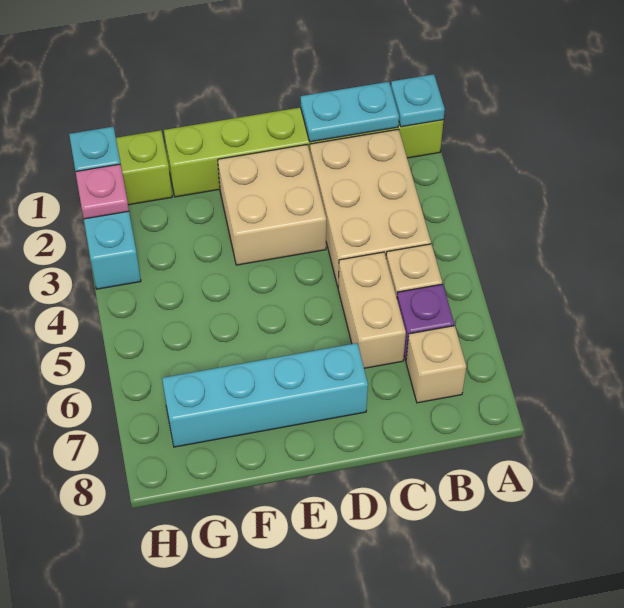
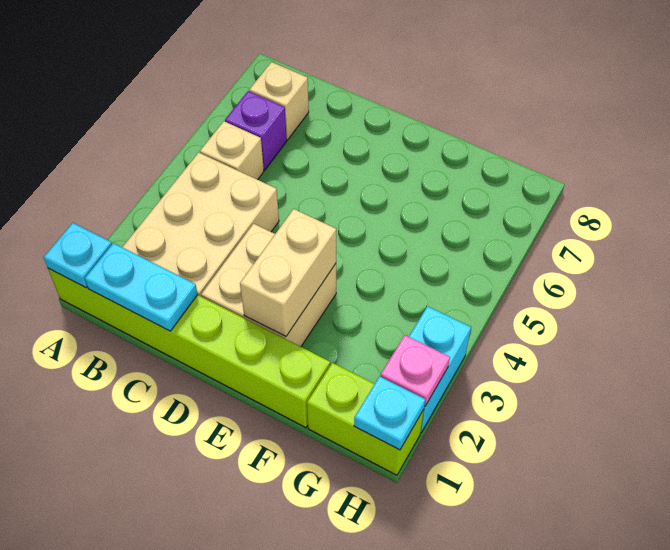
tan 1x2 brick [338,252,406,368] -> tan 1x2 brick moved to [240,209,336,336]
cyan 1x4 brick [162,343,368,447] -> none

